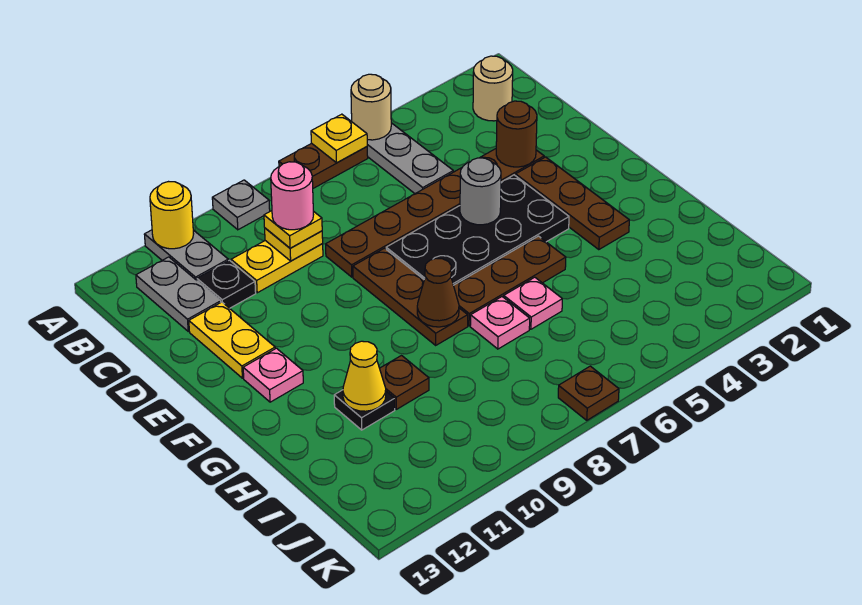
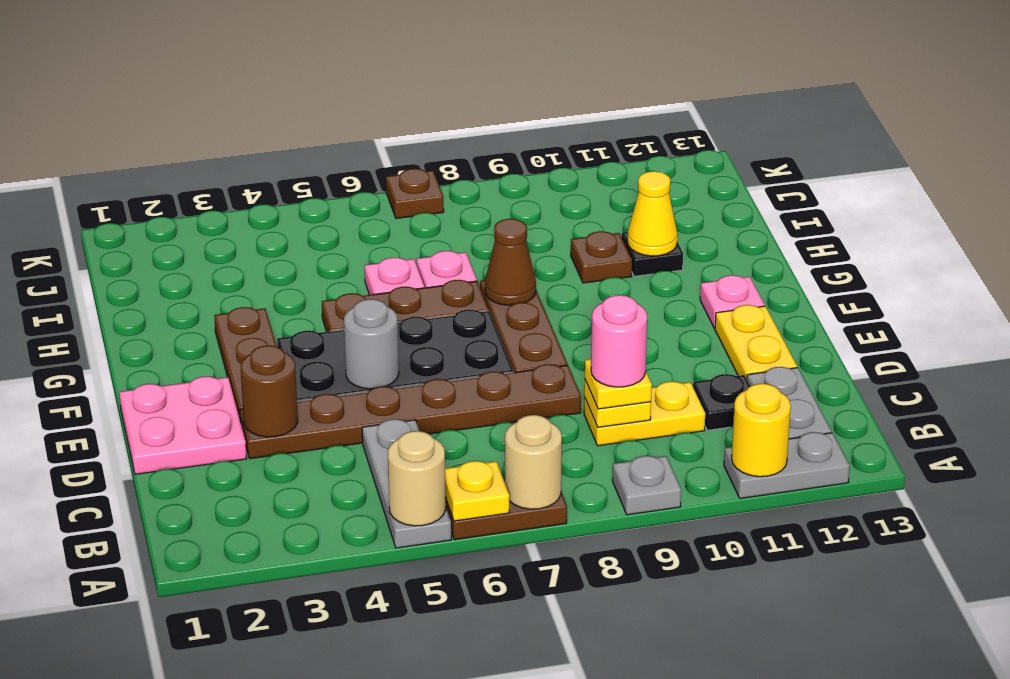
grey 1x2 plate [144,230,228,280] -> grey 1x2 plate turned to [724,432,850,498]
tan 1x1 round brick [473,56,513,121] -> tan 1x1 round brick moved to [505,415,562,509]
none -> pink 2x2 plate [119,377,247,474]

